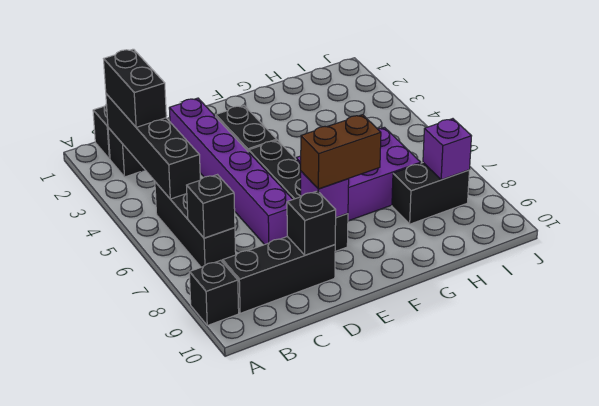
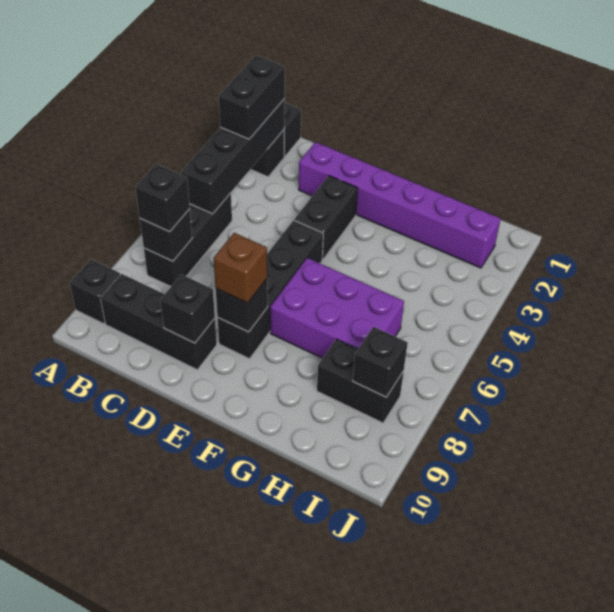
none -> black 1x1 brick [135,164,190,232]
purple 1x6 brick [169,98,293,245] -> purple 1x6 brick turned to [299,142,501,268]
purple 1x1 brick [301,171,349,217] -> black 1x1 brick [216,279,268,332]
brown 1x2 brick [301,115,381,189] -> brown 1x1 brick [214,233,267,303]
purple 1x1 brick [423,119,471,180] -> black 1x1 brick [353,327,408,397]

